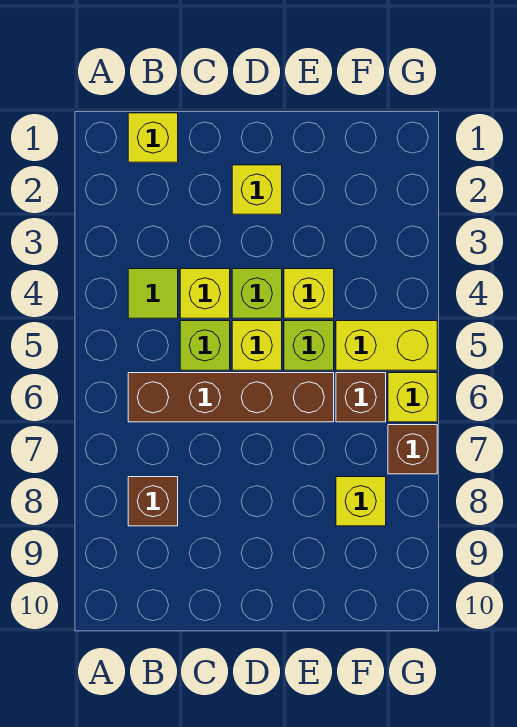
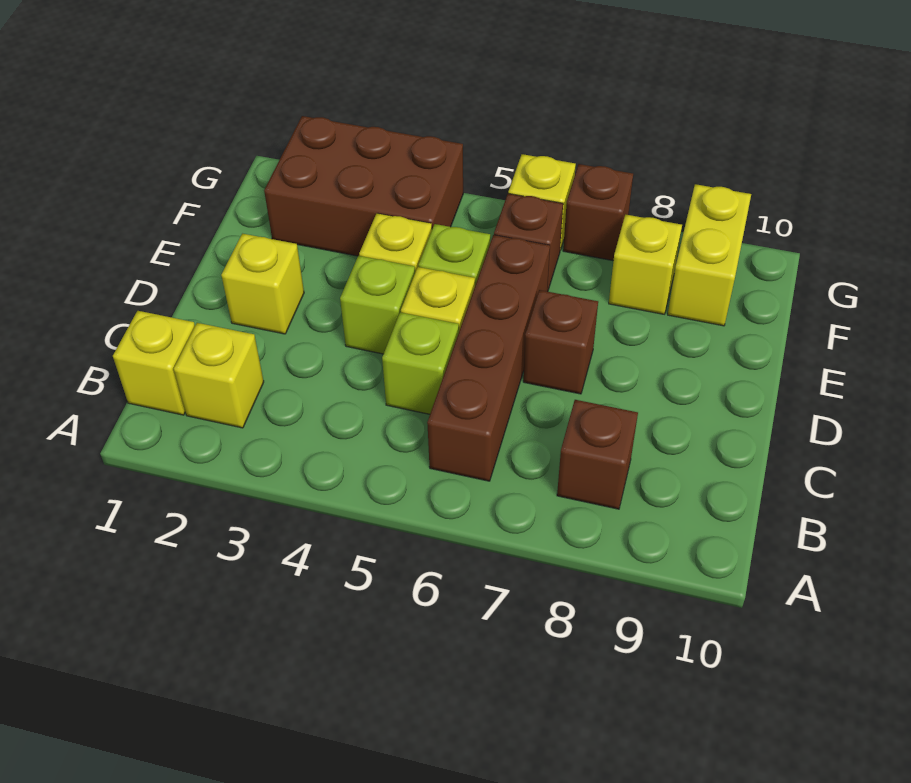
lime 1x1 tile [128,269,178,318] -> none
yellow 1x1 brick [180,269,230,318] -> yellow 1x1 brick moved to [174,323,264,428]
none -> brown 1x1 brick [523,290,598,394]
none -> brown 2x3 brick [264,116,463,256]
yellow 1x2 brick [336,321,437,370] -> yellow 1x2 brick moved to [668,184,751,326]

